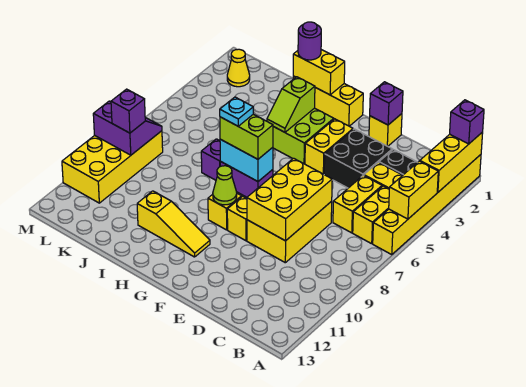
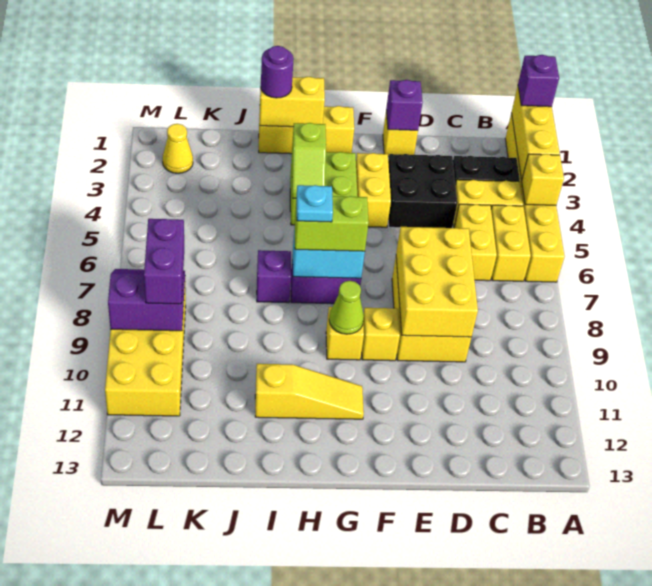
yellow 1x2 brick [389,161,438,219] -> yellow 1x1 brick [522,154,564,205]
purple 1x1 brick [111,89,145,133] -> purple 1x2 brick [144,219,184,304]

